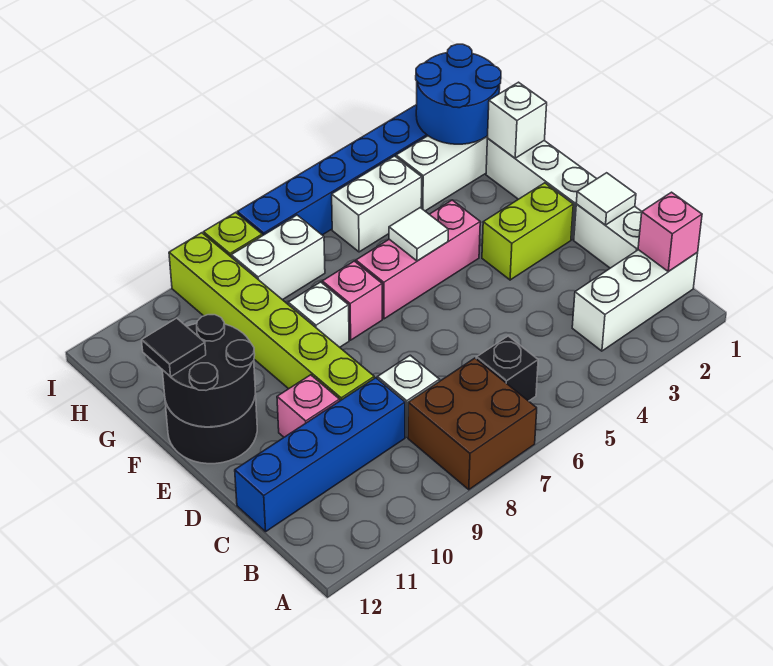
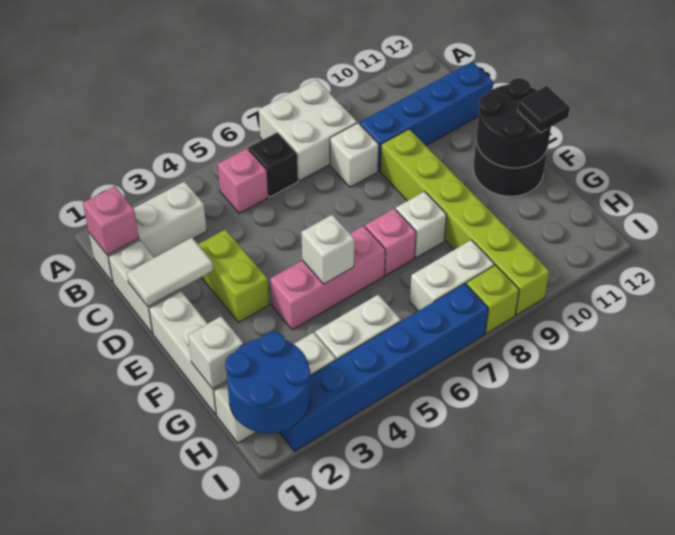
brown 2x2 brick [408,358,537,490] -> white 2x2 brick [259,80,357,181]
white 1x1 tile [576,173,636,225] -> white 1x2 tile [127,238,213,307]
pink 1x1 brick [277,375,340,437] -> pink 1x1 brick moved to [218,149,268,214]
lime 1x2 brick [482,183,573,280] -> lime 1x2 brick turned to [198,229,269,322]
white 1x1 tile [389,208,448,261] -> white 1x1 brick [301,215,354,284]

